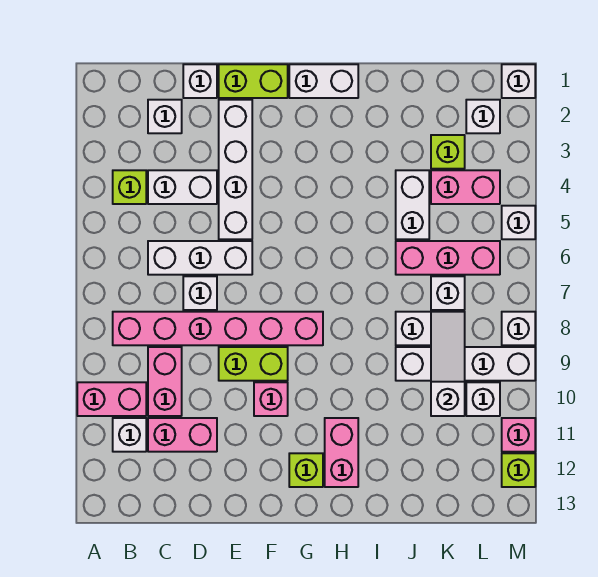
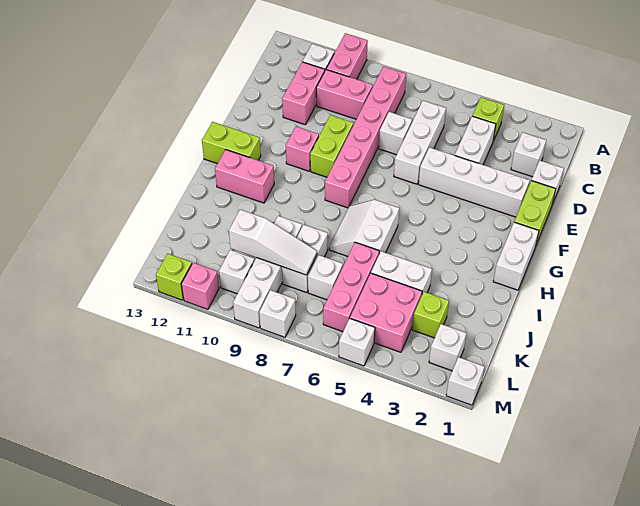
lime 1x1 brick [289,453,323,487] -> lime 1x2 brick [202,122,261,164]
none -> white 2x2 slope [329,200,399,256]
pink 1x2 brick [431,170,500,204] -> pink 2x2 brick [350,273,422,352]

